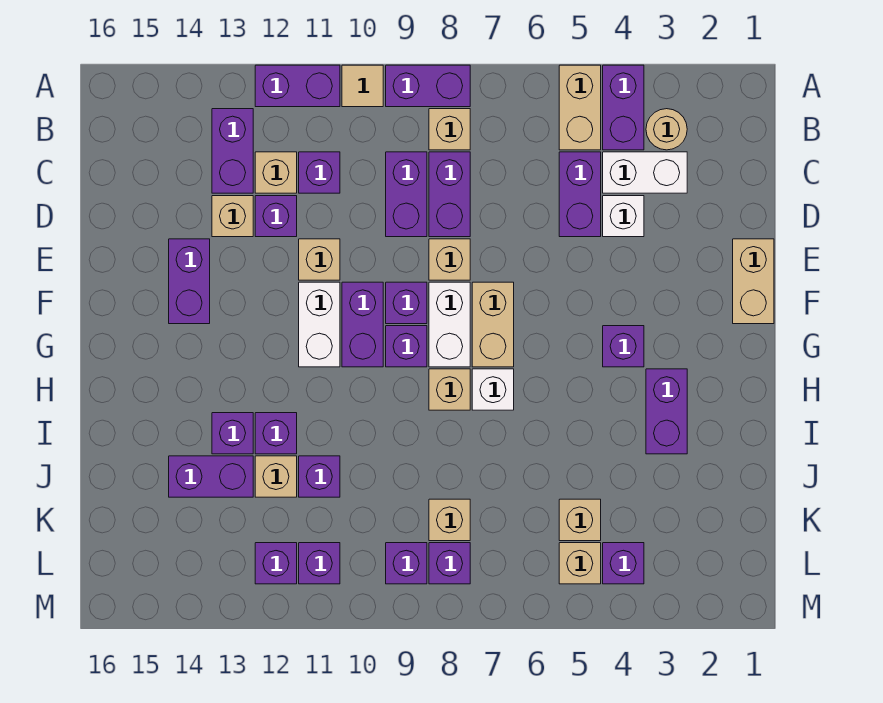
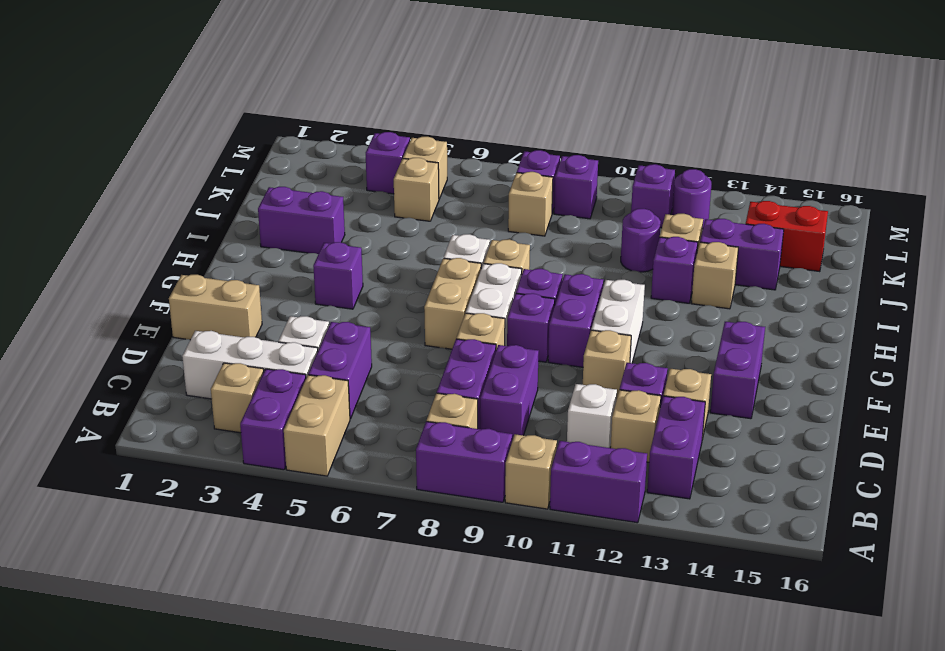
tan 1x1 tile [342,65,383,107] -> tan 1x1 brick [505,434,557,509]
tan 1x1 round brick [646,109,687,150] -> tan 1x1 brick [211,363,264,433]
white 1x2 brick [603,152,687,193] -> white 1x3 brick [182,331,318,399]
purple 1x1 brick [299,152,340,193] -> white 1x1 brick [567,384,617,448]
tan 1x2 brick [733,239,774,324] -> tan 1x2 brick turned to [169,275,262,340]
purple 1x2 brick [646,369,687,454] -> purple 1x2 brick turned to [258,187,345,254]
purple 1x1 brick [212,413,253,454] -> tan 1x1 brick [691,242,738,309]
purple 1x1 brick [299,456,340,497] -> purple 1x1 round brick [621,209,661,272]
none -> red 1x2 brick [746,201,828,272]
purple 1x1 brick [255,543,297,584] -> purple 1x1 round brick [672,169,711,227]

